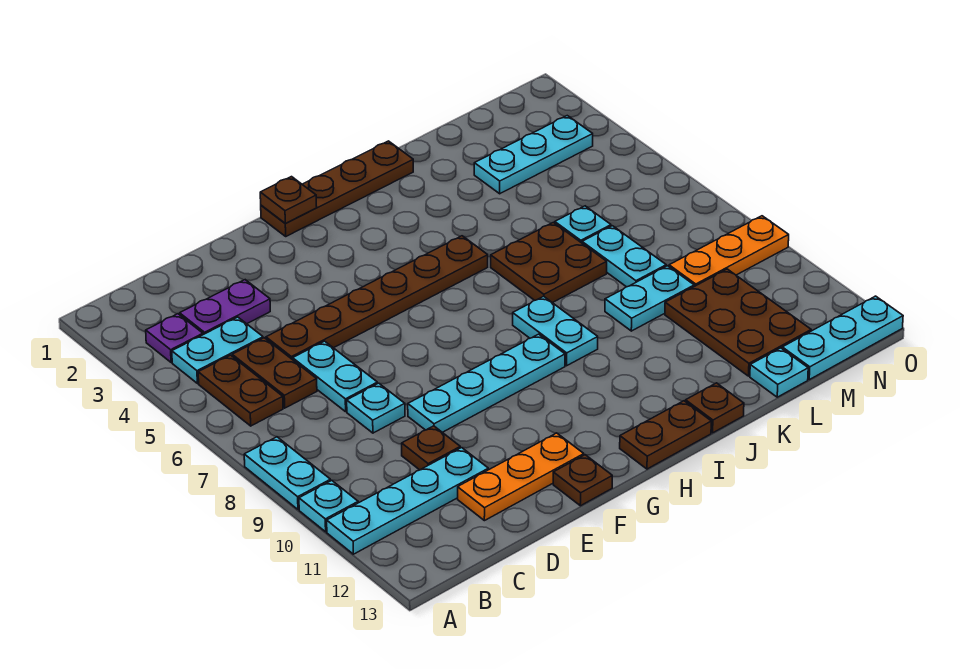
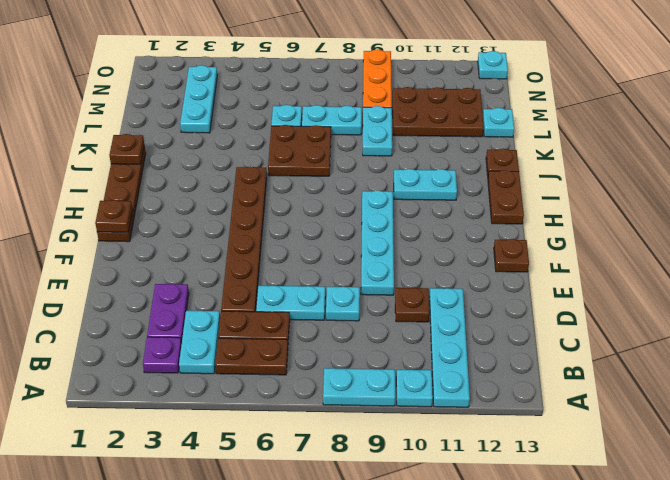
orange 1x3 plate [458,433,584,521] -> none
cyan 1x2 plate [513,296,598,366] -> cyan 1x2 plate moved to [394,169,457,200]
none -> brown 1x1 plate [109,134,144,164]
cyan 1x3 plate [782,296,903,380] -> cyan 1x1 plate [478,51,508,79]

